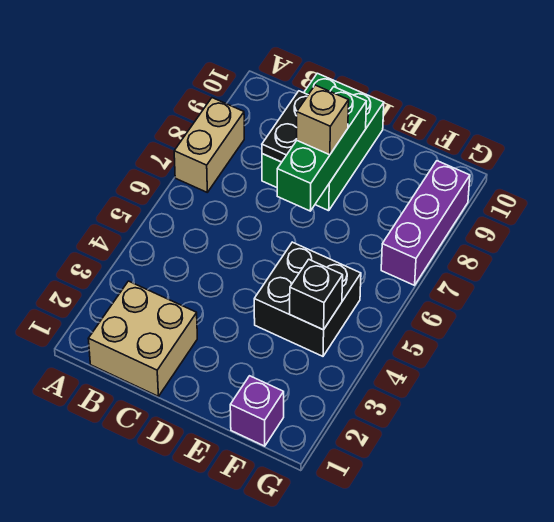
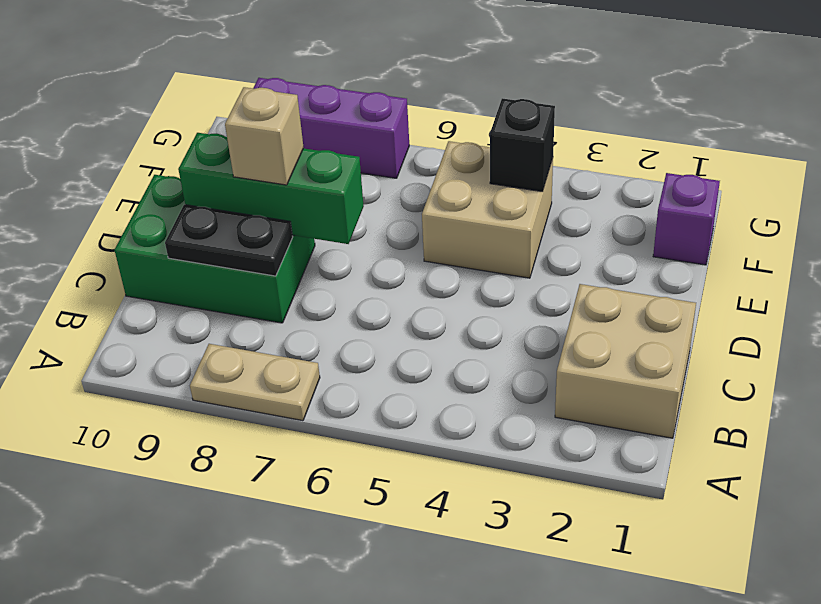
tan 1x2 brick [174,98,244,192] -> tan 1x2 plate [190,344,320,421]
black 2x2 brick [254,242,361,356] -> tan 2x2 brick [422,141,553,278]

